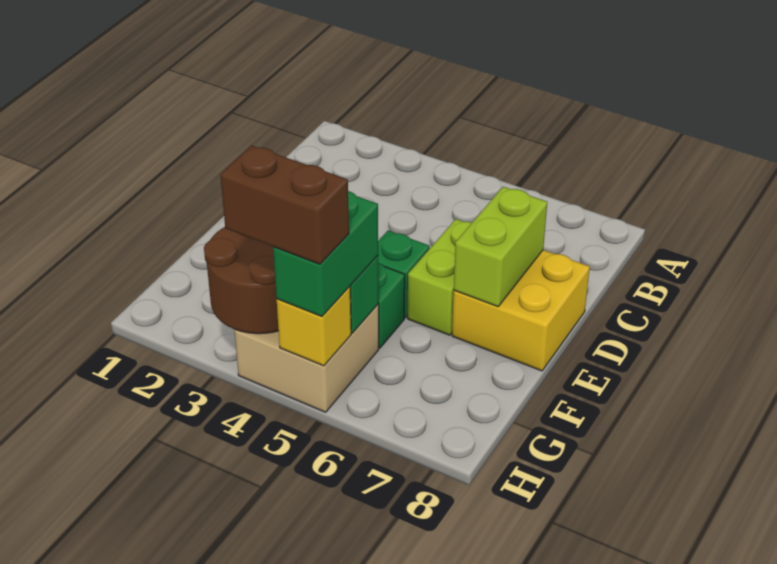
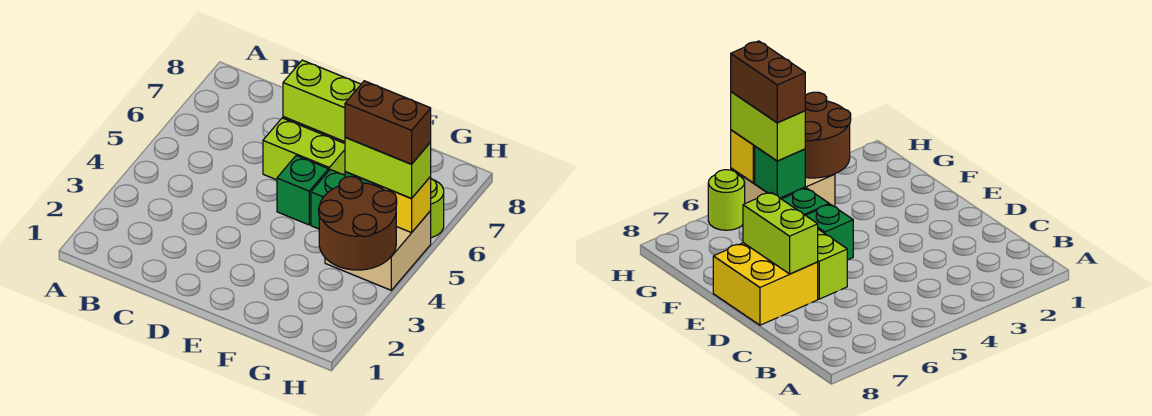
green 1x2 brick [273,191,378,316] -> lime 1x2 brick [345,137,431,198]
brown 1x2 brick [220,146,349,264] -> brown 1x2 brick turned to [345,81,431,164]
none -> lime 1x1 round brick [431,179,444,238]

